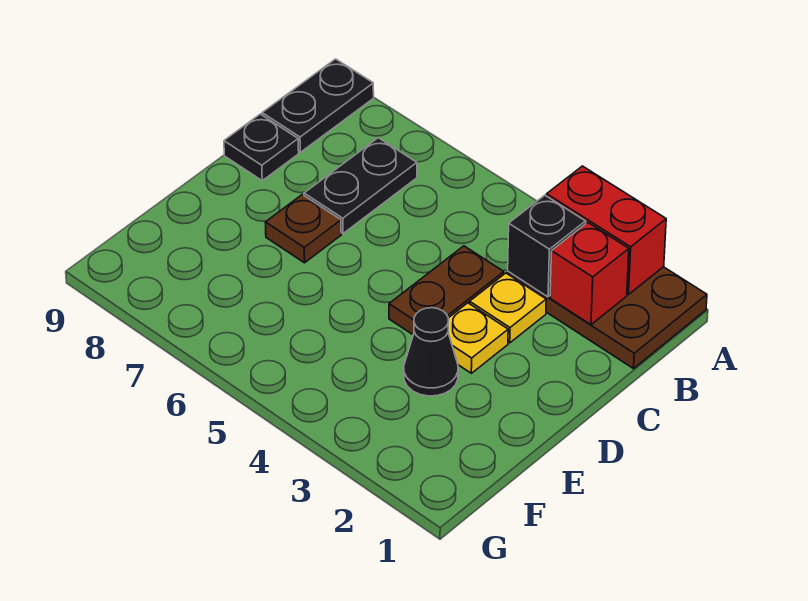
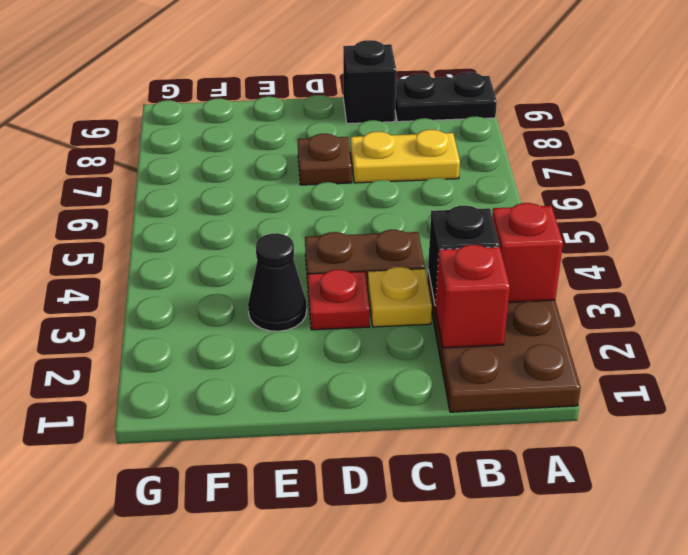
red 1x2 brick [547,166,666,295] -> red 1x1 brick [492,203,563,302]
black 1x2 plate [304,138,417,233] -> yellow 1x2 plate [350,130,460,183]
black 1x1 plate [224,114,299,180] -> black 1x1 brick [343,40,396,124]
yellow 1x1 plate [448,303,508,373] -> red 1x1 plate [308,270,370,330]

